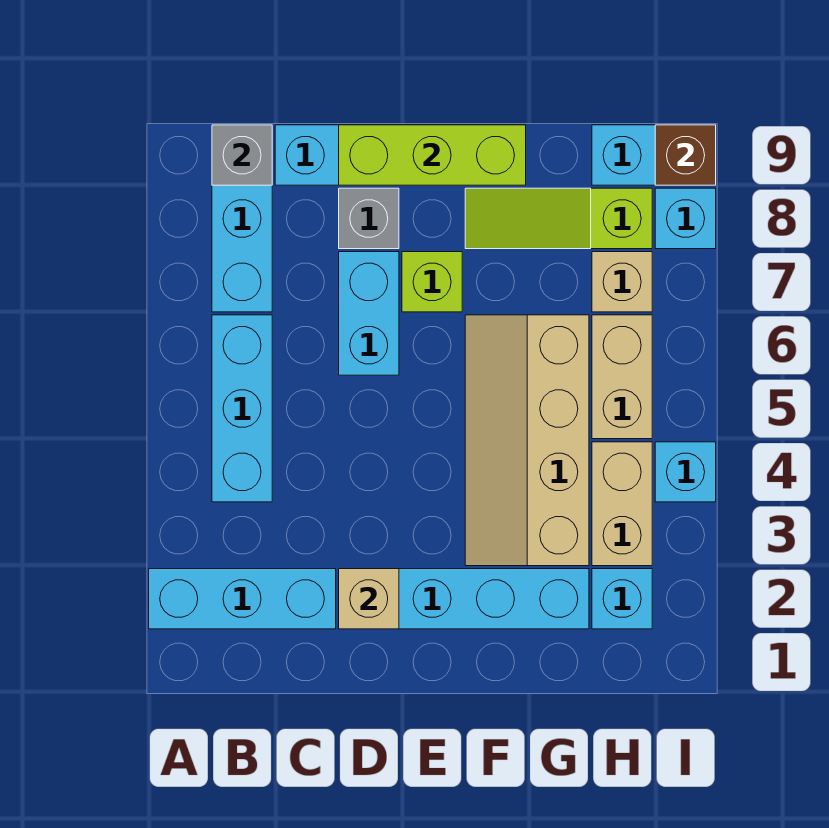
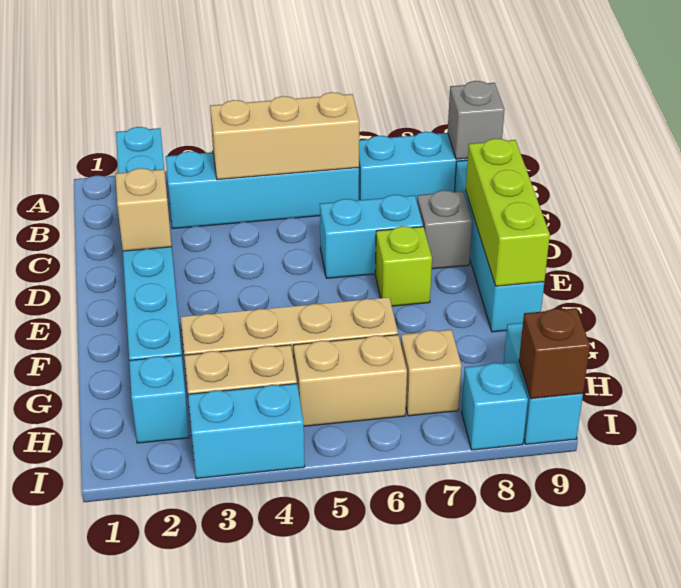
cyan 1x3 brick [212,315,272,502] -> cyan 1x4 brick [166,151,359,229]
none -> tan 1x3 brick [210,92,359,180]
lime 1x3 slope [465,188,652,249] -> none
cyan 1x1 brick [655,442,716,502] -> cyan 1x2 brick [188,384,305,479]

